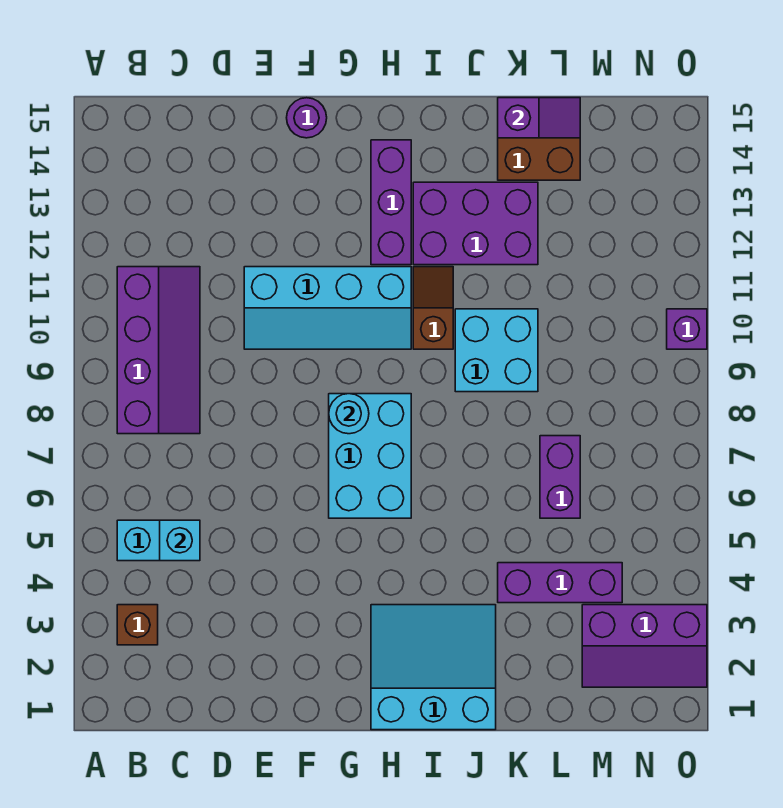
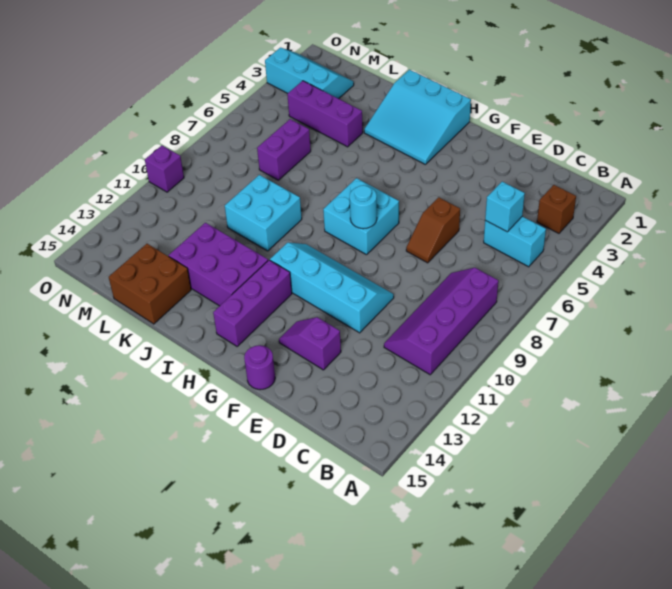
cyan 2x3 brick [329,394,411,518] -> cyan 2x2 brick [323,178,399,255]
brown 1x2 slope [413,267,453,349] -> brown 1x2 slope moved to [406,197,460,263]
purple 1x2 slope [498,98,580,138] -> purple 1x2 slope moved to [279,317,341,370]
purple 2x3 slope [582,605,707,687] -> cyan 2x3 slope [265,48,354,99]

